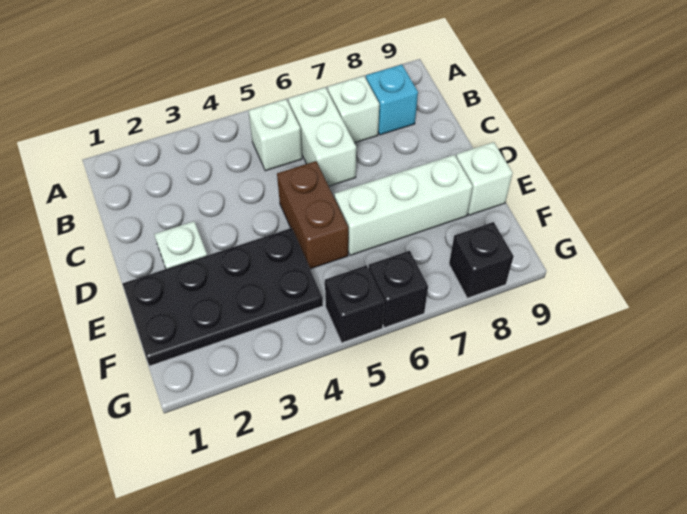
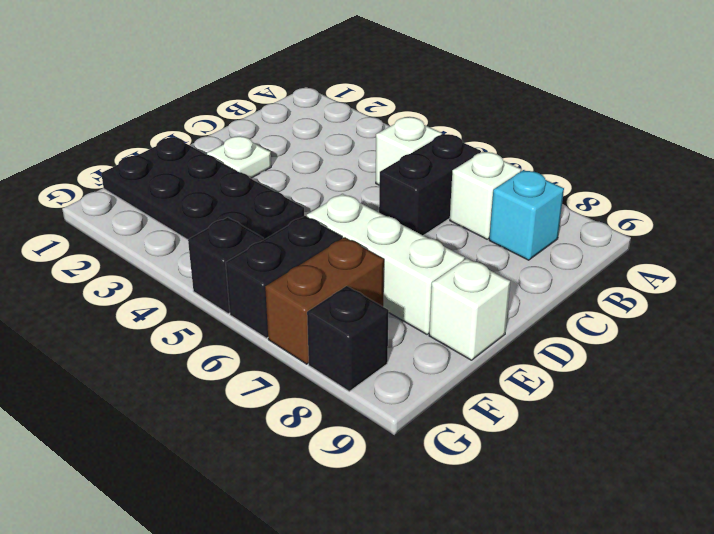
white 1x2 brick [288,87,356,186] -> black 1x2 brick [379,134,481,236]
brown 1x2 brick [277,161,348,269] -> brown 1x2 brick moved to [265,237,384,364]
black 1x1 brick [369,251,428,328] -> black 1x2 brick [226,216,342,338]

